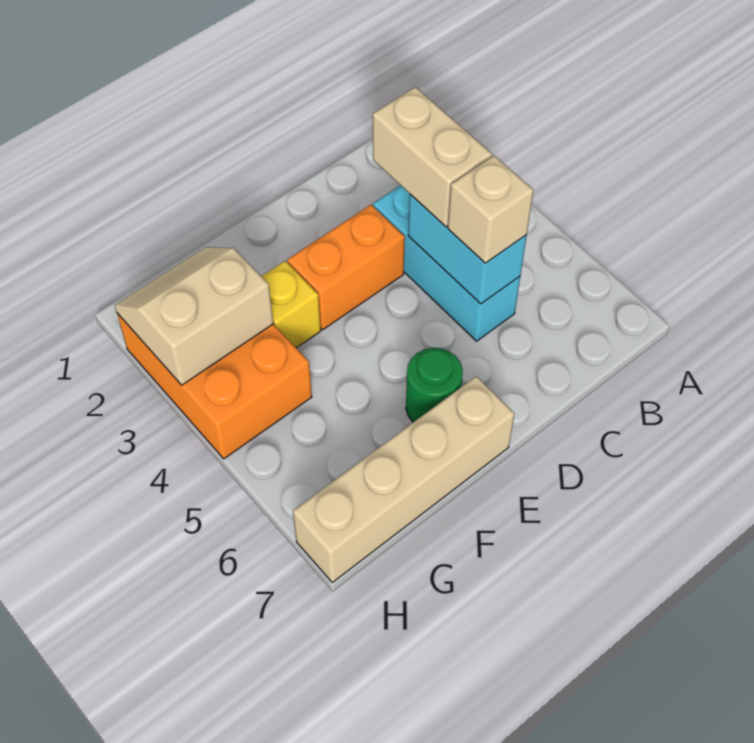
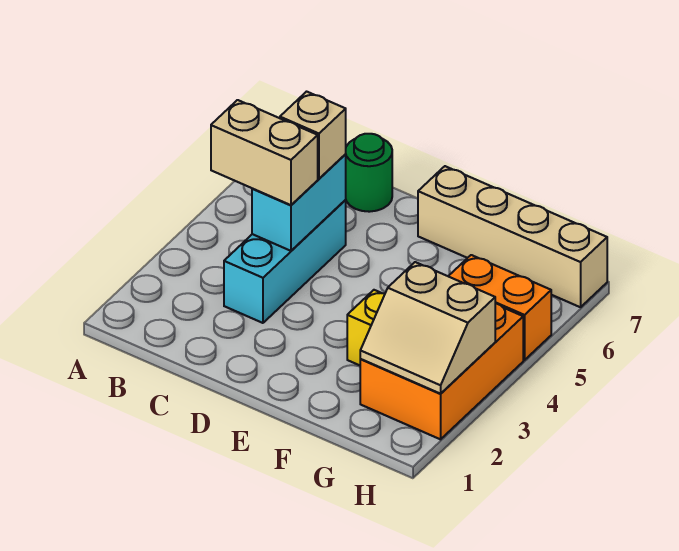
tan 1x2 brick [373,87,492,227] -> tan 1x2 brick turned to [211,100,318,205]
orange 1x2 brick [287,205,405,330] -> orange 1x2 brick moved to [448,255,551,360]
green 1x1 round brick [406,348,463,422] -> green 1x1 round brick moved to [346,134,392,212]

